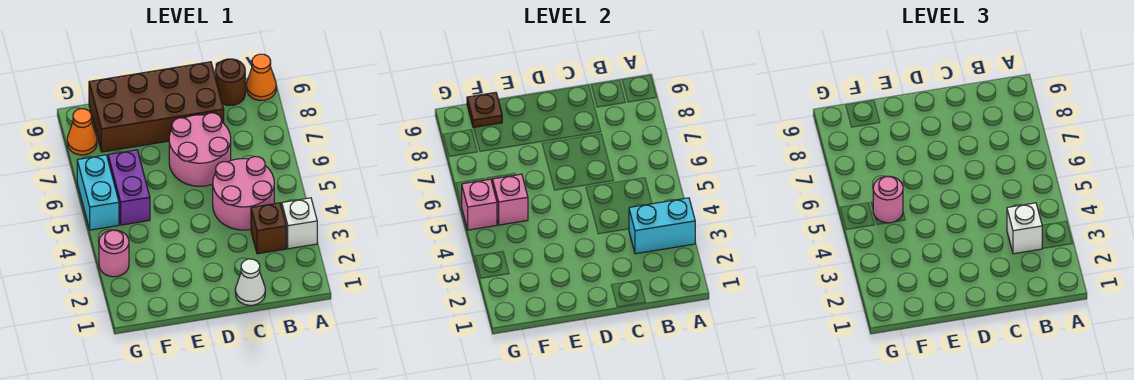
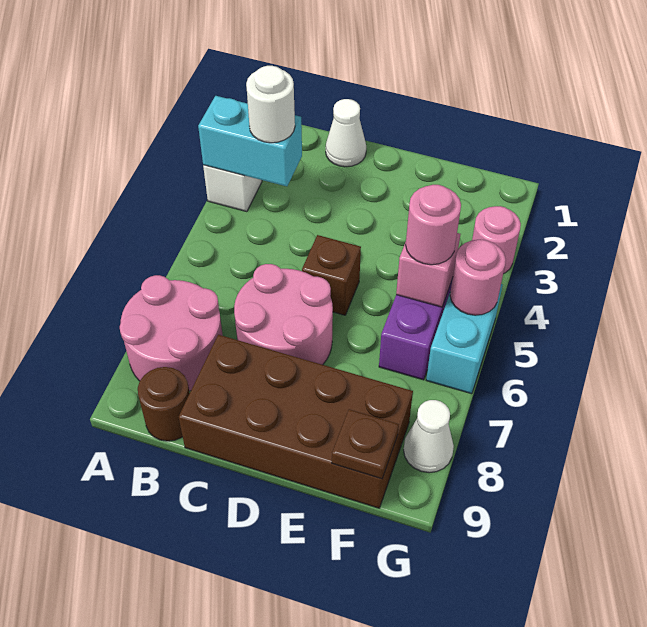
orange 1x1 cone [246,54,276,100] -> none
brown 1x1 brick [251,203,286,254] -> brown 1x1 brick moved to [302,235,361,315]
white 1x1 brick [1007,203,1043,254] -> white 1x1 round brick [246,66,295,143]
pink 2x2 round brick [213,157,274,230] -> pink 2x2 round brick moved to [120,275,223,391]
pink 1x1 brick [461,179,497,230] -> pink 1x1 round brick [450,240,506,315]
orange 1x1 cone [67,109,97,155] -> white 1x1 cone [404,400,454,473]

